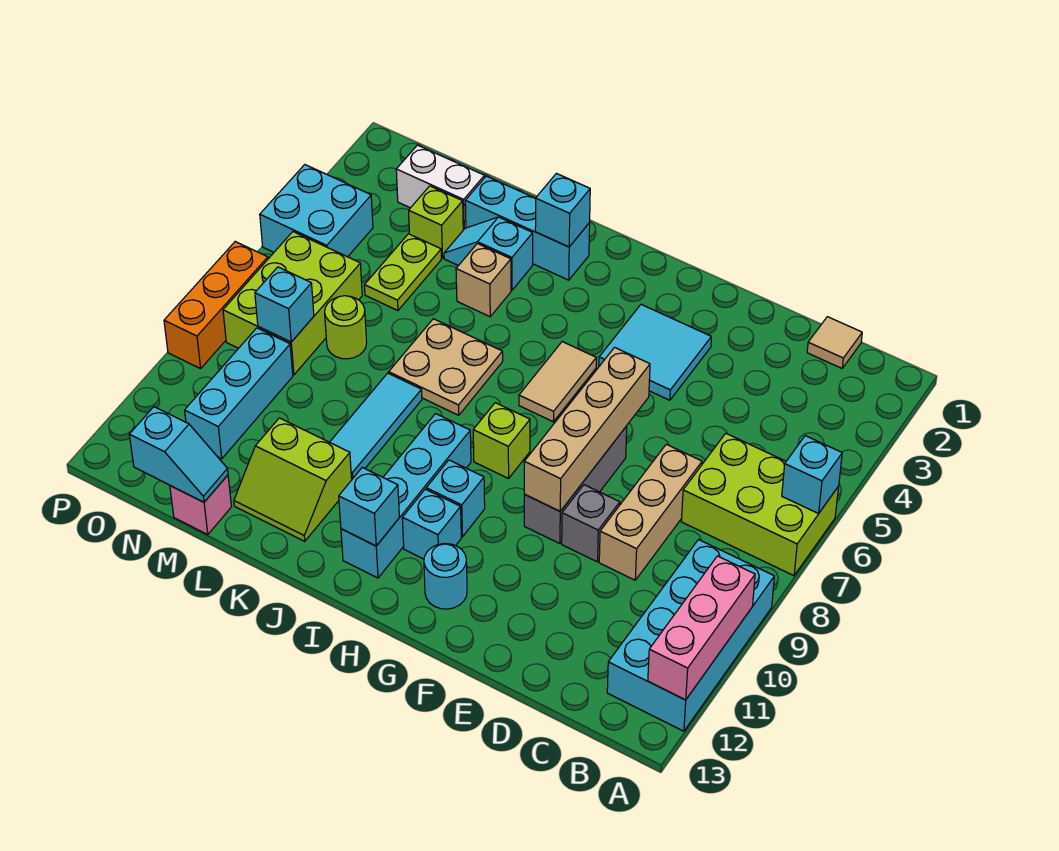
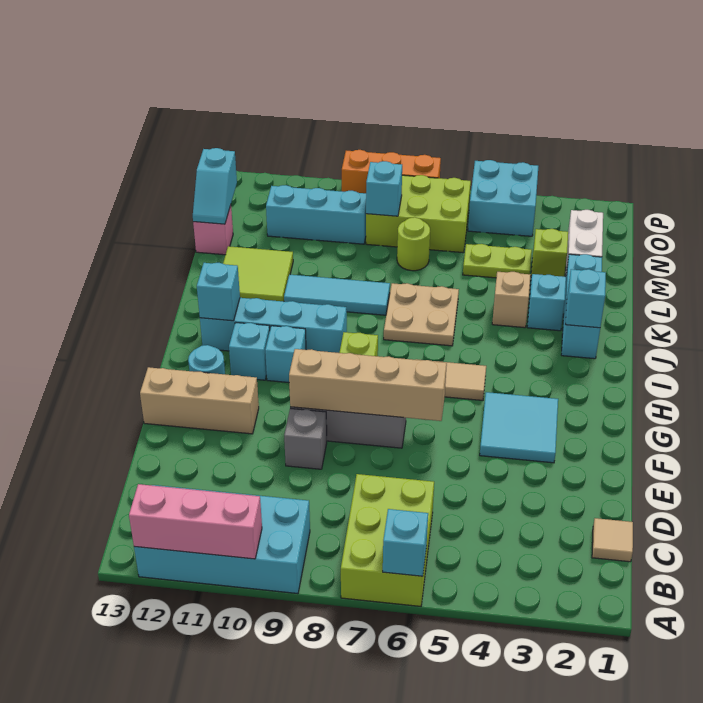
tan 1x3 brick [599,444,702,580] -> tan 1x3 brick moved to [140,367,259,434]
lime 2x2 slope [234,418,352,541] -> lime 2x2 tile [223,246,293,301]

